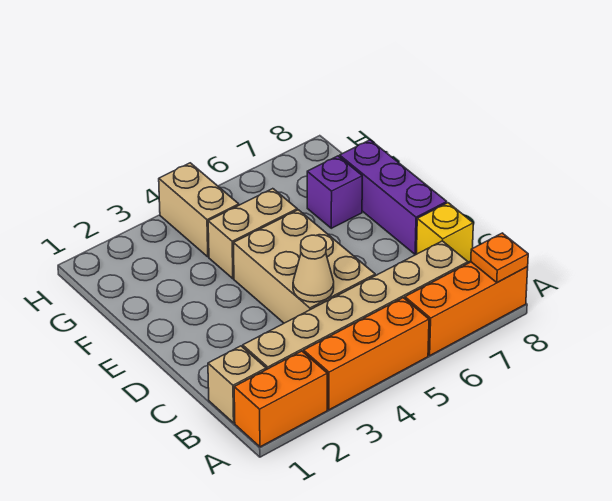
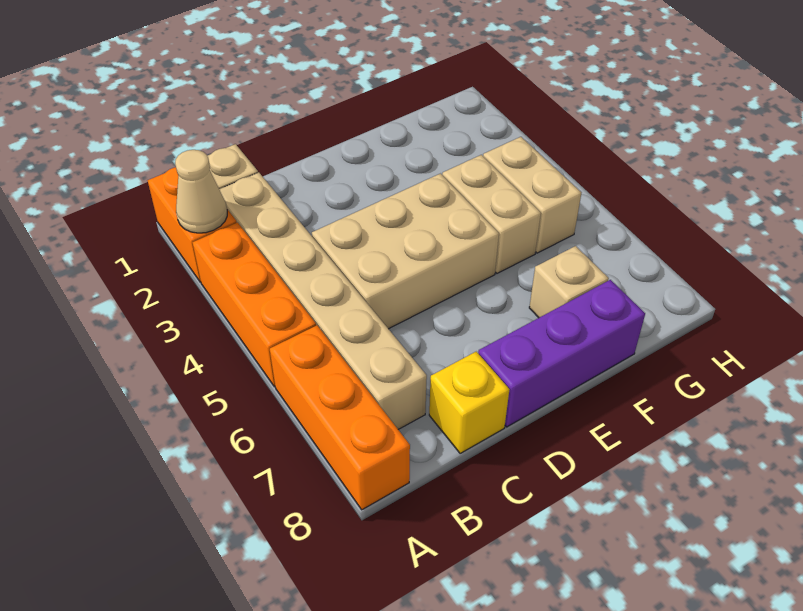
orange 1x1 plate [471,233,528,283] -> none
tan 1x1 cone [293,235,334,302] -> tan 1x1 cone moved to [175,150,227,233]
purple 1x1 brick [307,156,362,228] -> tan 1x1 brick [529,246,609,318]
tan 1x2 brick [159,163,239,257] -> tan 1x2 brick turned to [483,137,581,253]

